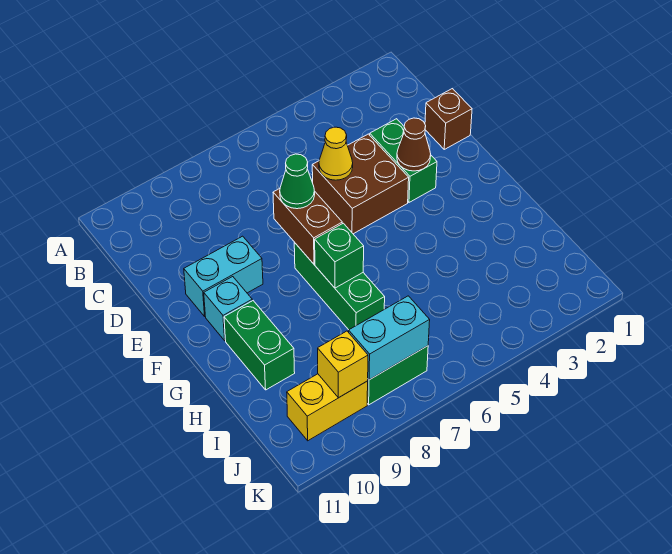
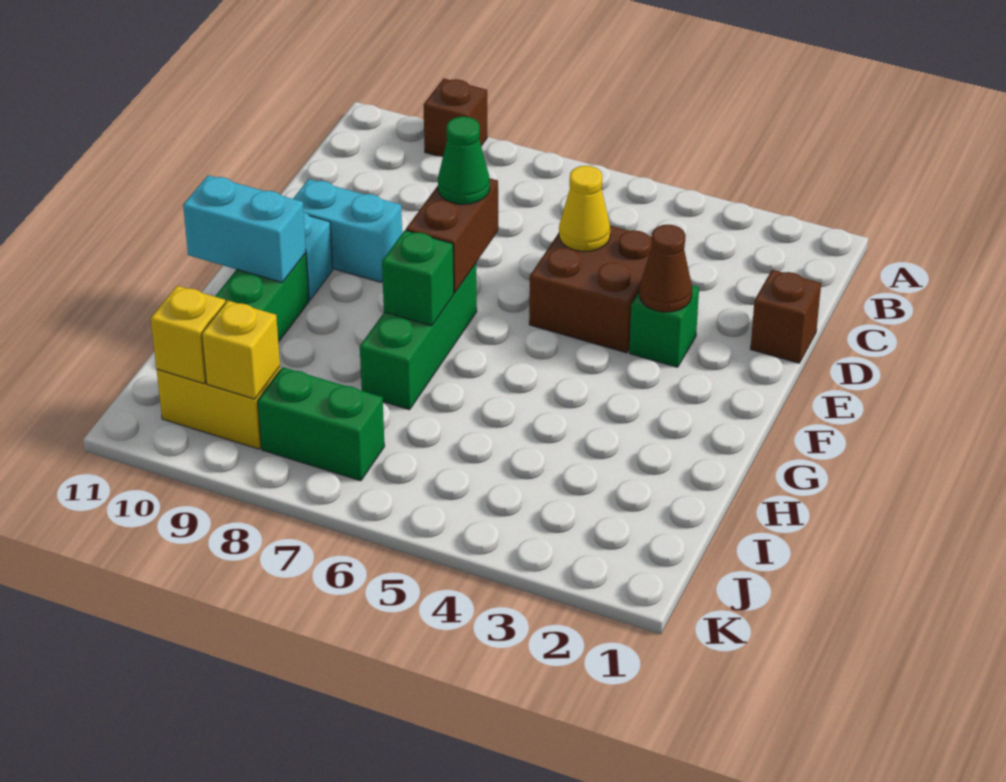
none -> brown 1x1 brick [423,79,487,157]
green 1x2 brick [370,119,437,202] -> green 1x1 brick [629,285,699,367]
cyan 1x2 brick [349,296,430,380] -> cyan 1x2 brick moved to [183,175,306,283]
none -> yellow 1x1 brick [151,286,225,384]

